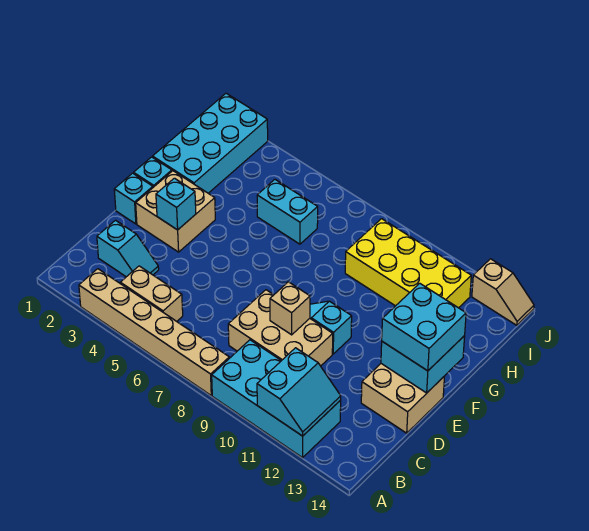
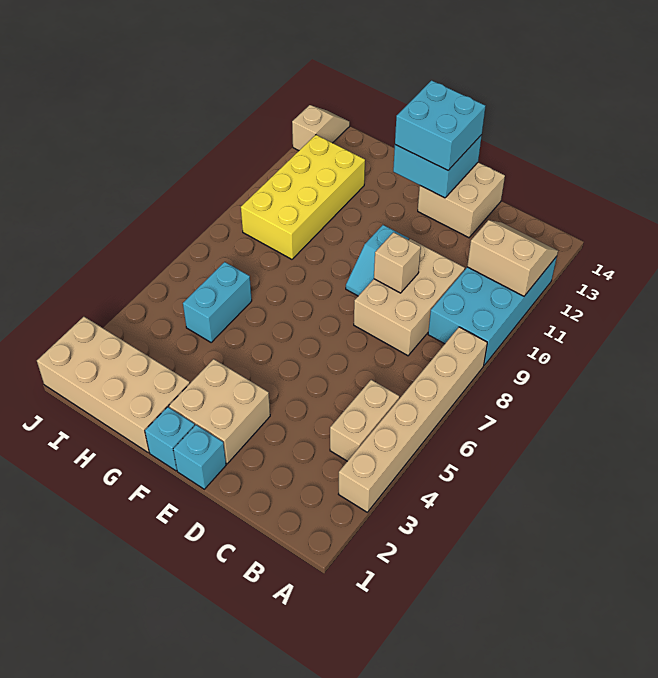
cyan 2x2 slope [257,348,341,436] -> tan 2x2 slope [467,220,558,296]
cyan 1x2 slope [97,220,159,277] -> none
cyan 1x1 brick [156,178,196,230] -> none
cyan 2x4 brick [153,93,268,193] -> tan 2x4 brick [37,317,190,453]

